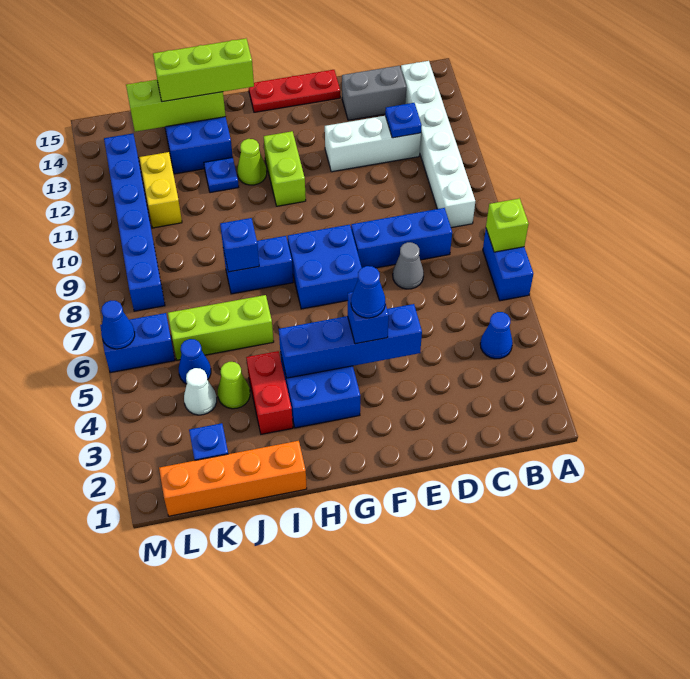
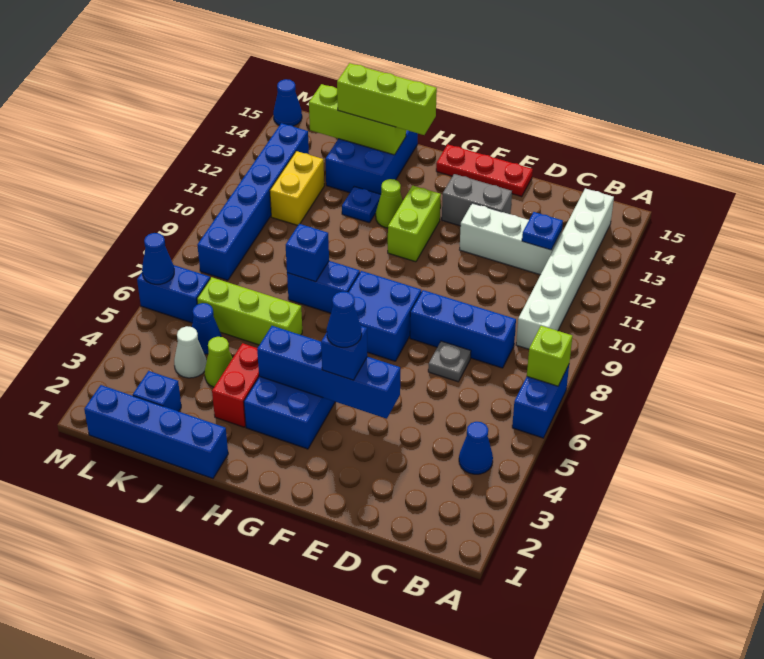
grey 1x2 brick [342,66,406,120] -> grey 1x2 brick moved to [442,174,512,226]
grey 1x1 cone [393,242,424,289] -> grey 1x1 plate [428,341,471,382]
orange 1x4 brick [159,441,307,516] -> blue 1x4 brick [84,385,228,478]
none -> blue 1x1 cone [273,79,302,126]

